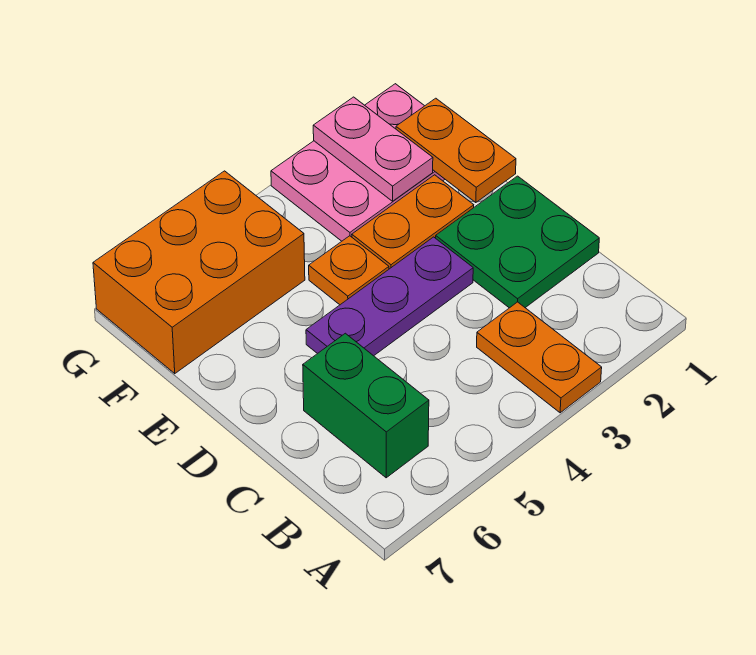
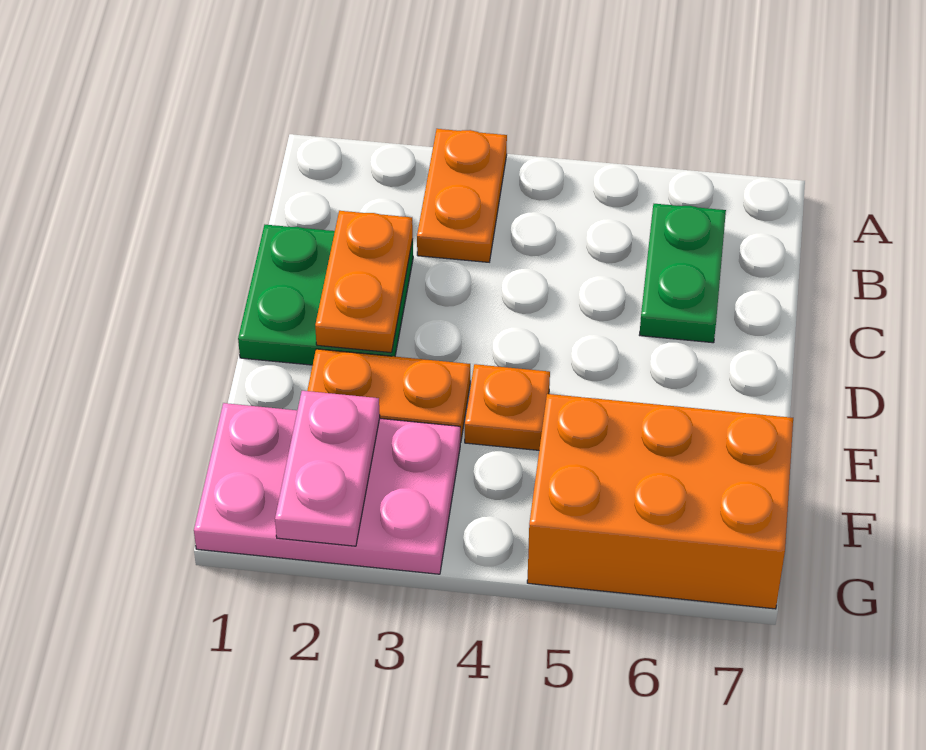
green 1x2 brick [303,333,429,478] -> green 1x2 plate [640,204,726,343]
purple 1x3 plate [306,237,473,356] -> none
orange 1x2 plate [396,98,516,203] -> orange 1x2 plate moved to [315,211,413,353]

